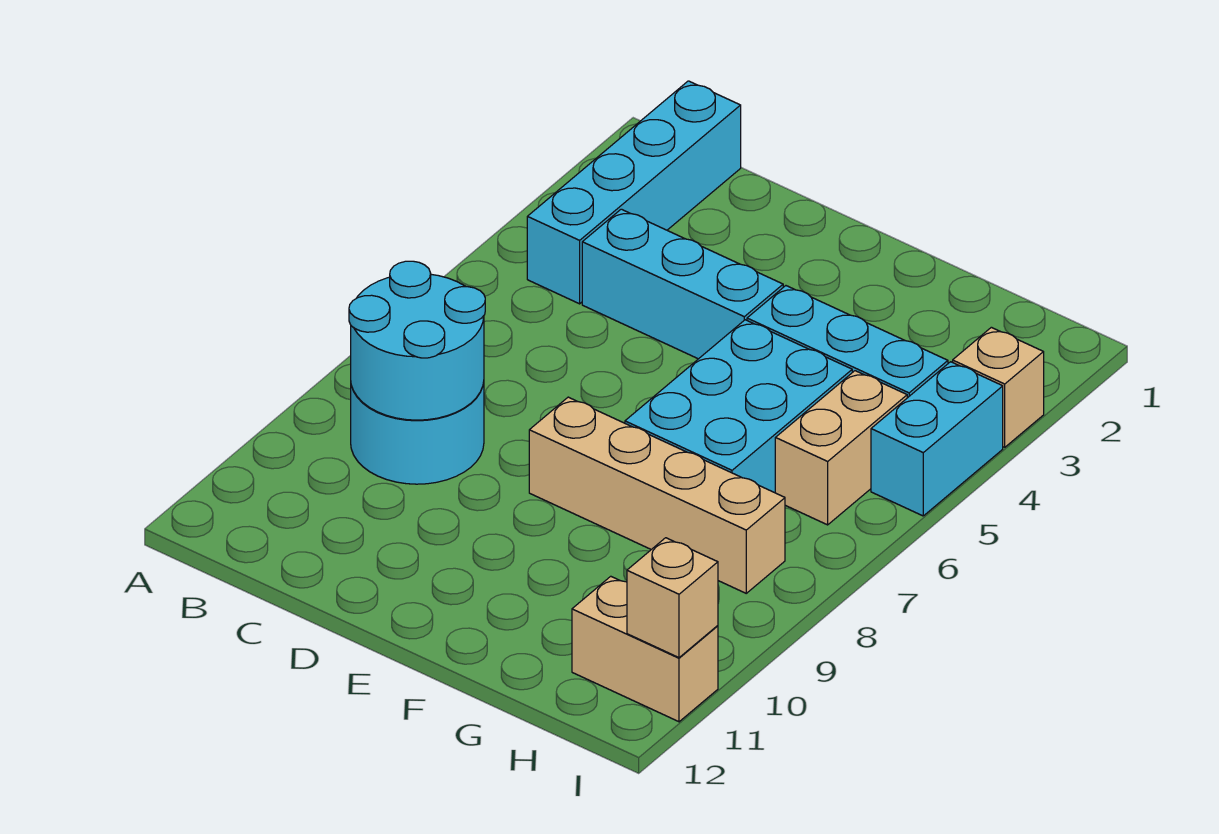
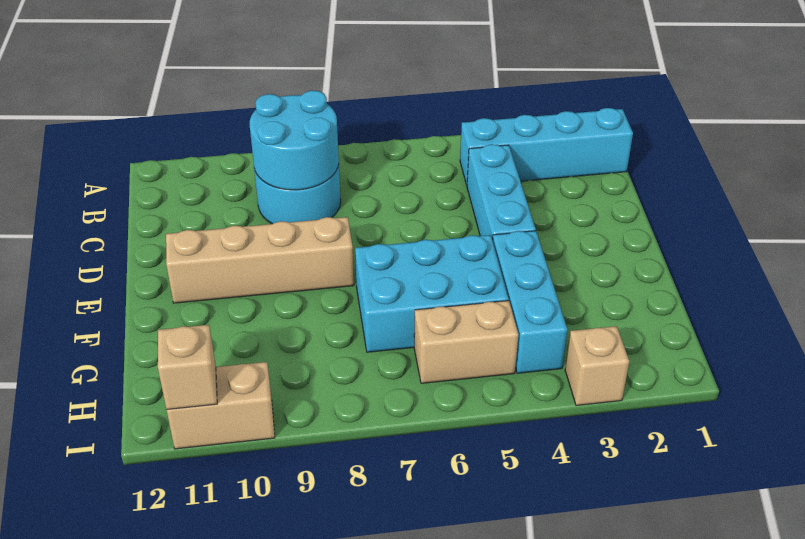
tan 1x4 brick [529,397,785,593] -> tan 1x4 brick turned to [166,217,354,303]
tan 1x2 brick [572,576,718,722] -> tan 1x2 brick turned to [167,362,275,449]
cyan 1x2 brick [871,362,1003,516] -> none

